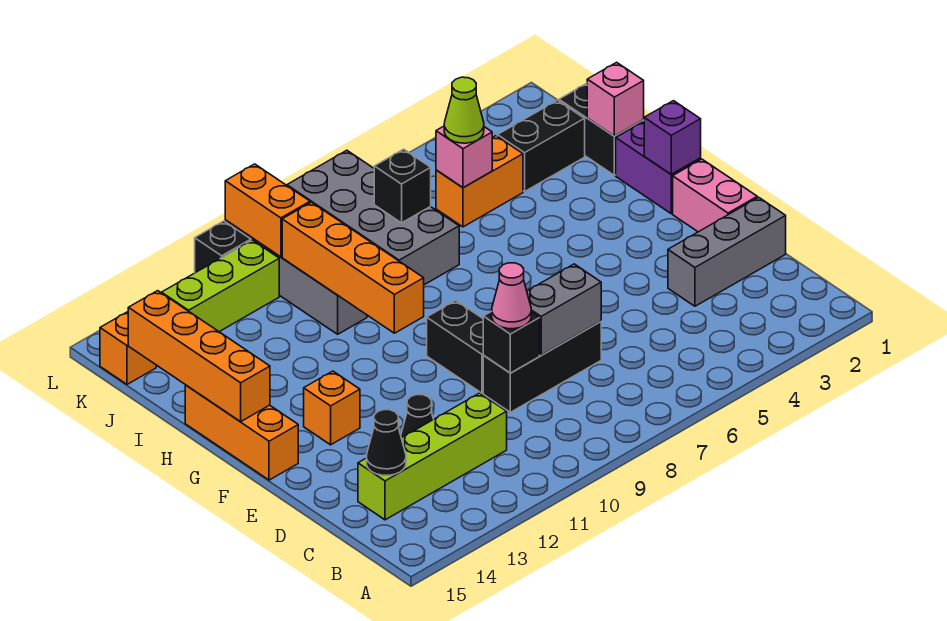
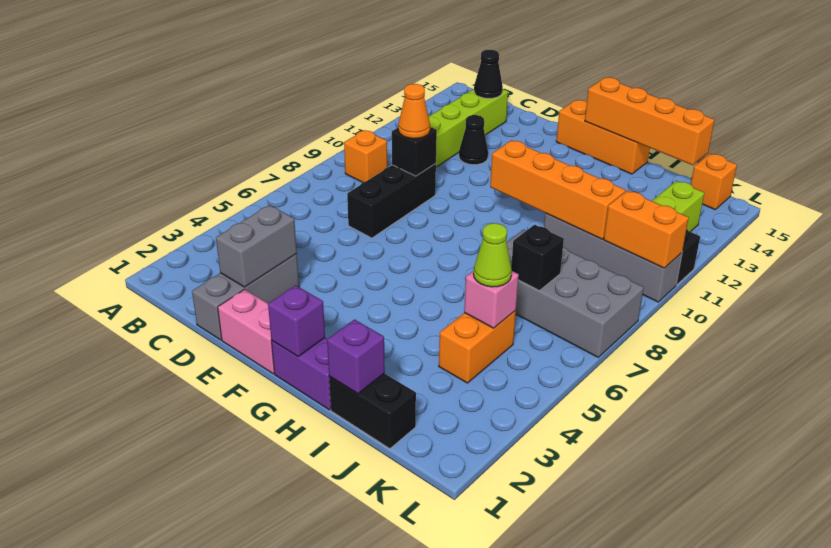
grey 1x2 brick [527,264,601,355] -> grey 1x2 brick moved to [216,205,297,287]
pink 1x1 cone [492,263,531,329] -> orange 1x1 cone [398,84,430,139]
black 1x2 brick [427,301,484,393] -> none
orange 1x1 brick [304,371,360,445] -> orange 1x1 brick moved to [344,130,387,182]
pink 1x1 brick [587,62,644,136] -> purple 1x1 brick [327,320,385,394]
black 1x2 brick [497,100,585,192] -> none

